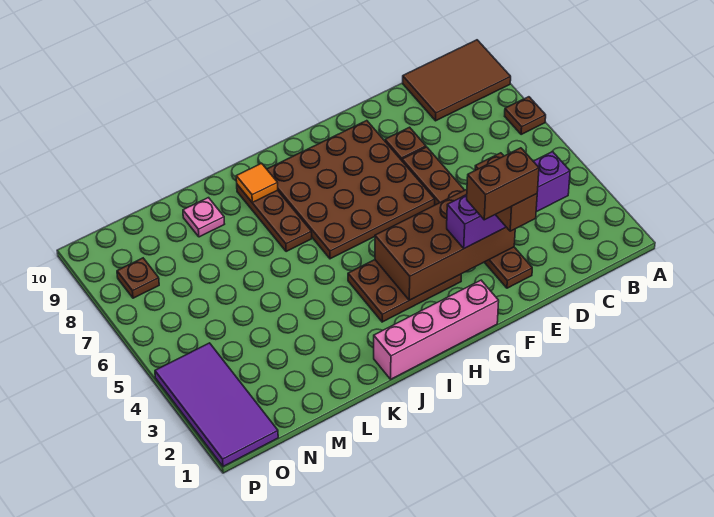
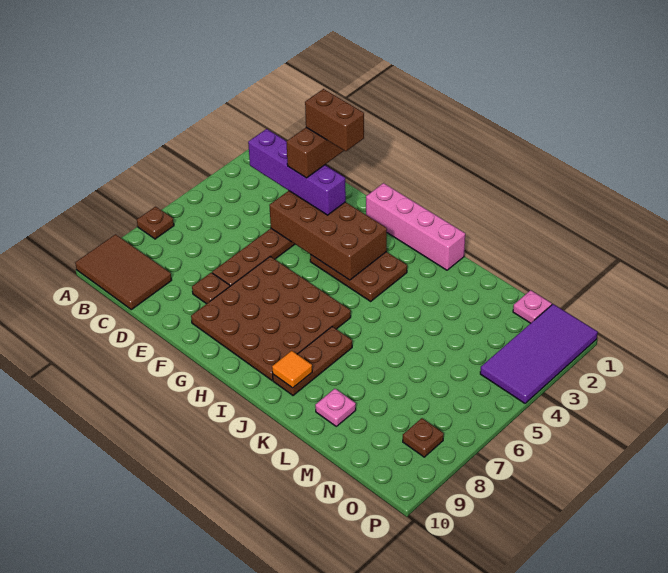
none -> pink 1x1 plate [513,290,552,323]

